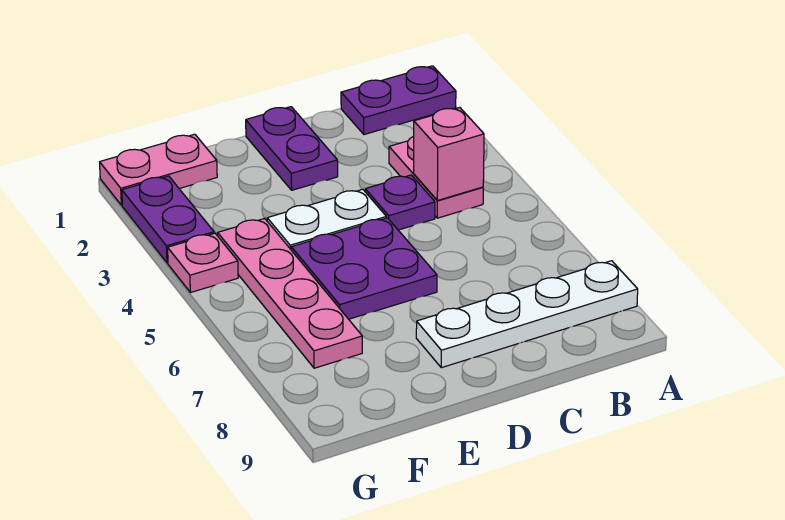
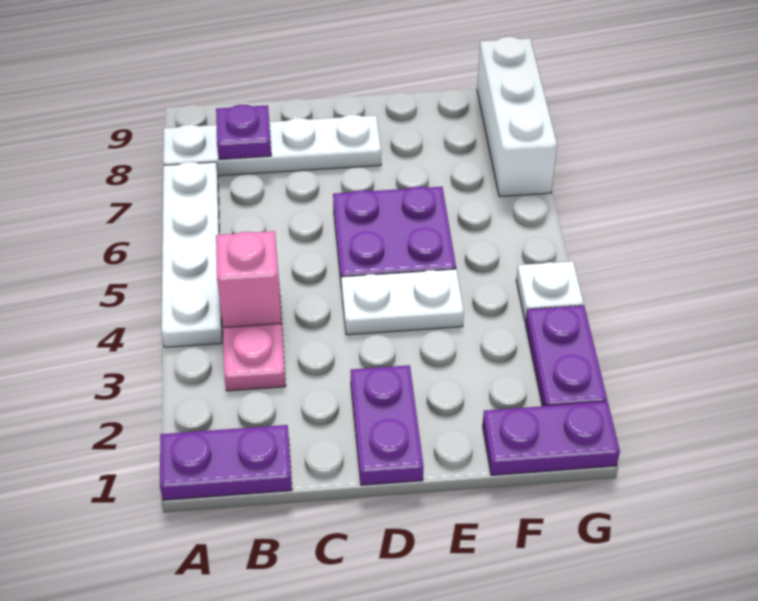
none -> white 1x4 plate [162,162,222,347]
purple 1x1 plate [365,175,435,230] -> purple 1x1 plate moved to [216,105,271,160]
pink 1x2 plate [100,134,217,205] -> purple 1x2 plate [483,402,620,475]
pink 1x4 plate [218,219,362,368] -> none
pink 1x1 plate [168,233,238,293] -> white 1x1 plate [516,261,584,322]
none -> white 1x3 brick [477,37,557,197]

